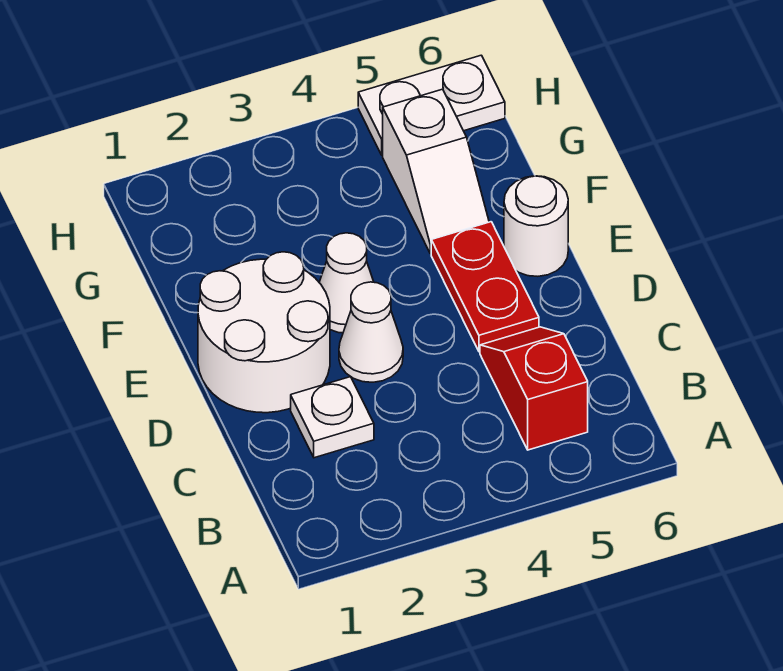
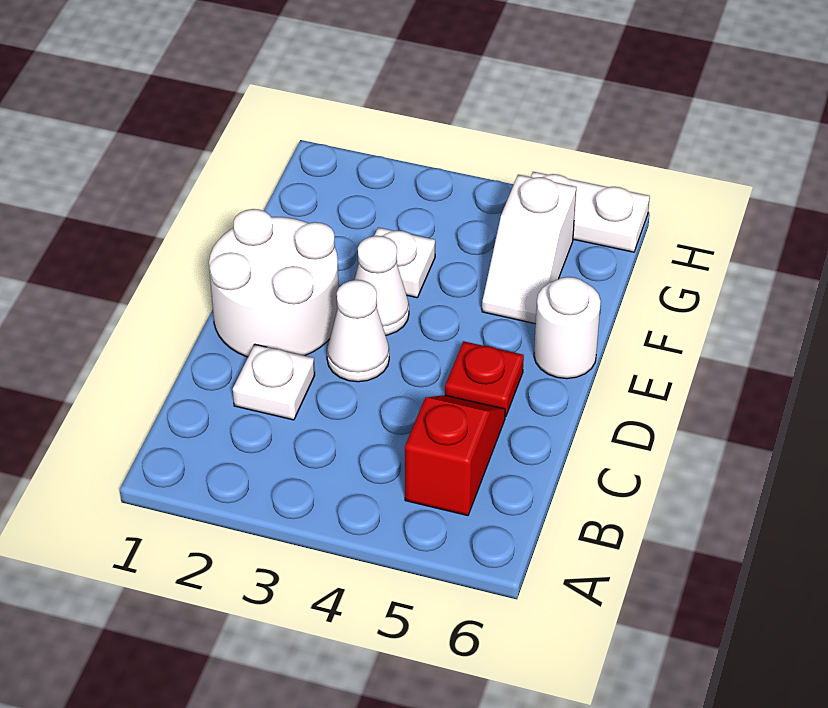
red 1x2 plate [431,222,539,352] -> red 1x1 plate [445,341,524,417]
none -> white 1x1 plate [374,227,435,298]

